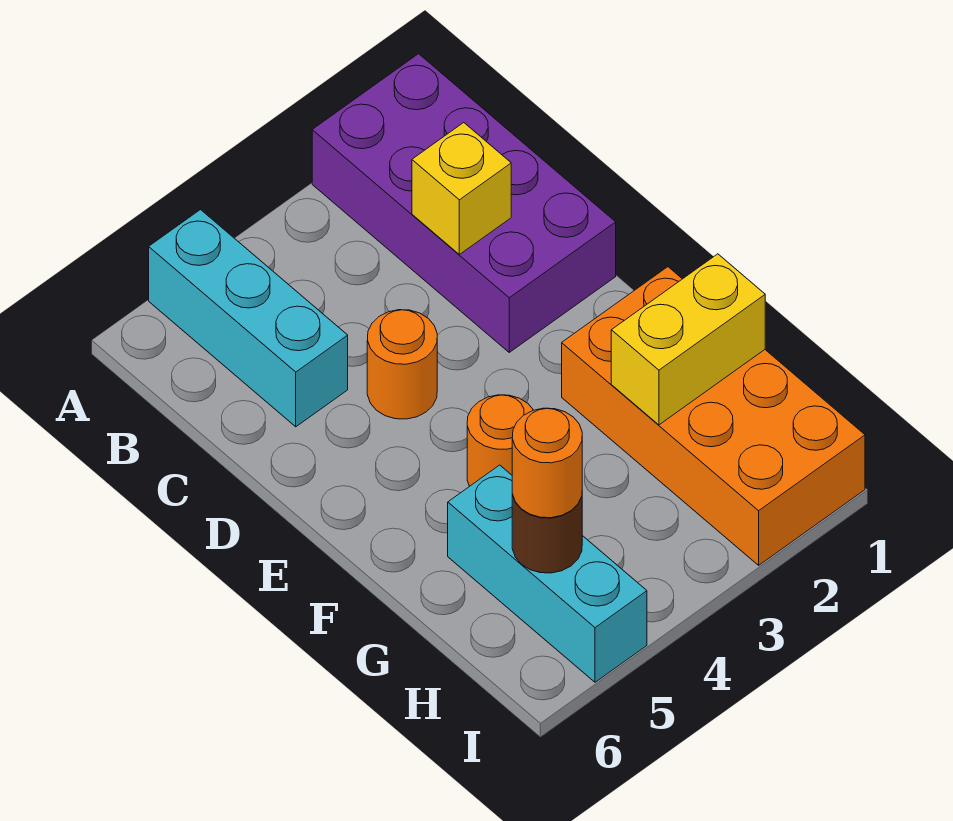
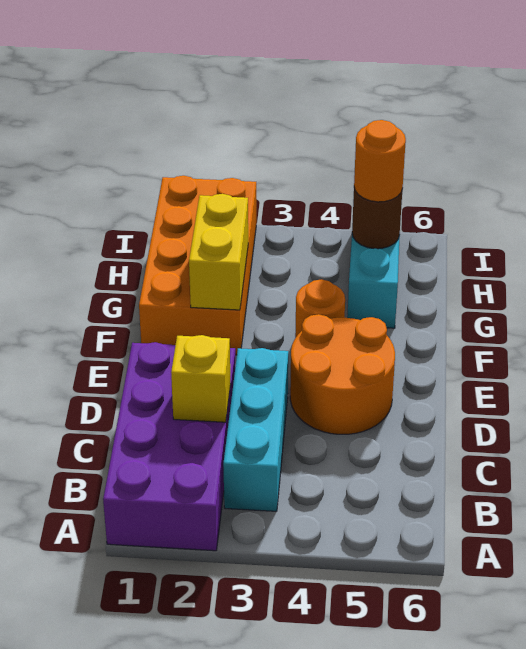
cyan 1x3 brick [149,210,348,427] -> cyan 1x3 brick moved to [223,348,288,511]
orange 1x1 round brick [367,310,437,419] -> orange 2x2 round brick [290,314,395,434]
yellow 1x2 brick [611,254,765,425] -> yellow 1x2 brick turned to [189,194,248,310]

